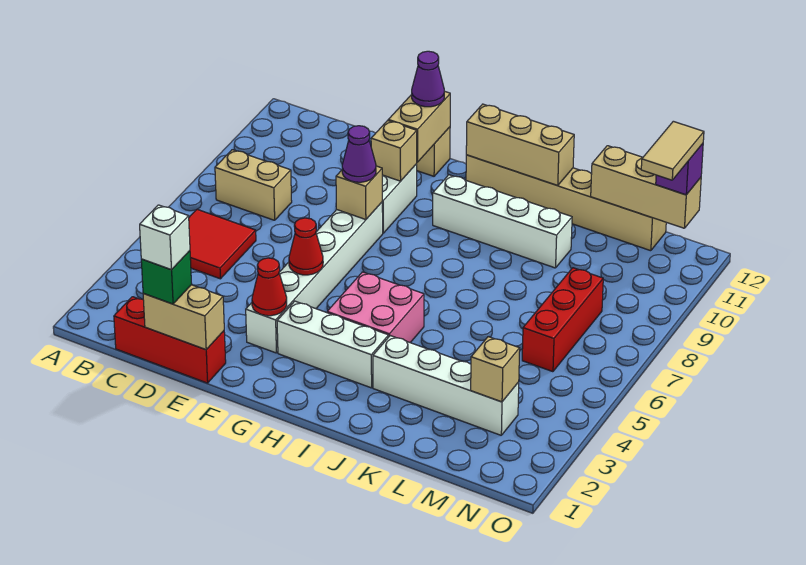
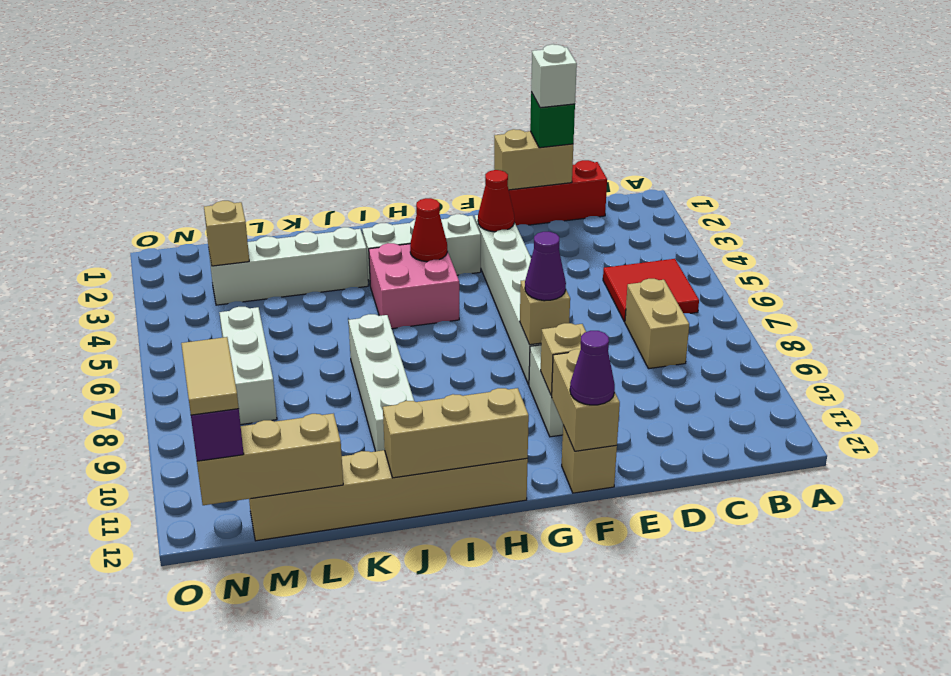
tan 1x2 brick [215,150,292,220] -> tan 1x2 brick turned to [625,279,689,369]
red 1x1 cone [289,218,323,275] -> red 1x1 cone moved to [410,198,447,262]
white 1x4 brick [433,175,572,268] -> white 1x4 brick turned to [348,314,414,451]
red 1x3 brick [522,268,603,372] -> white 1x3 brick [219,307,277,425]

